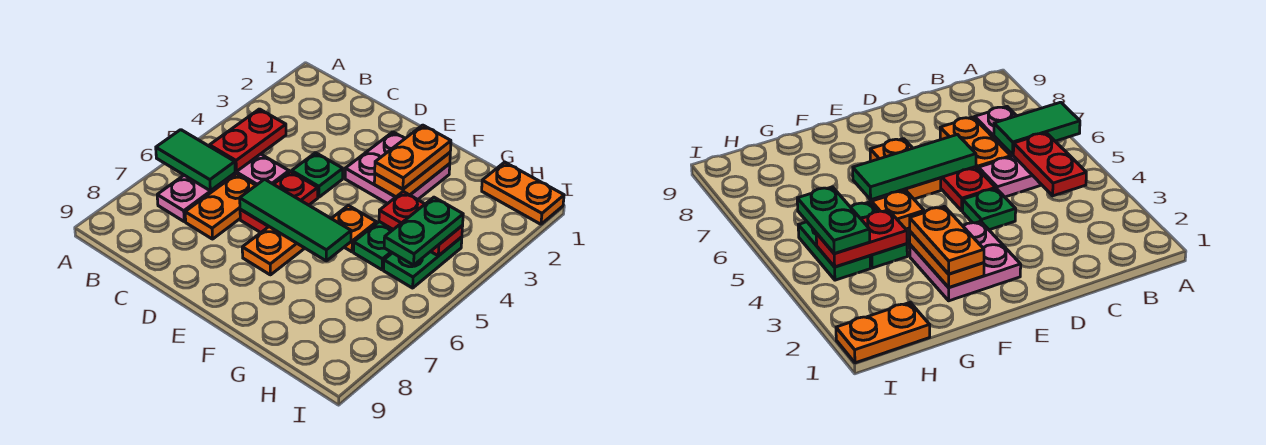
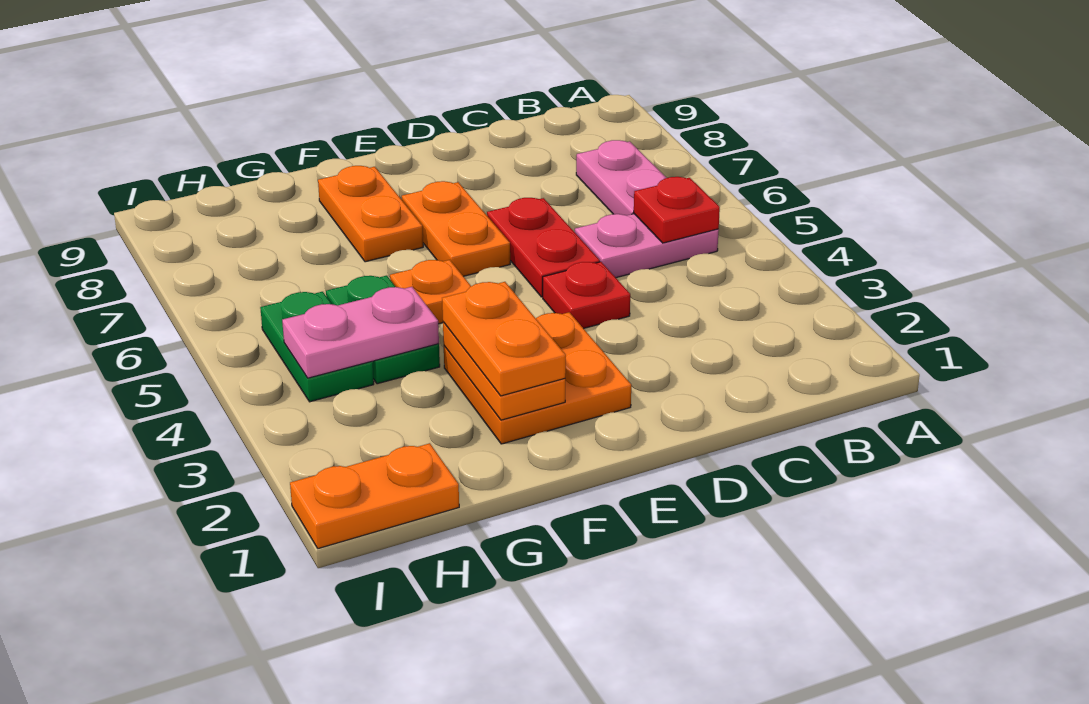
green 1x2 tile [156,130,235,191] -> none
red 1x2 plate [210,109,286,171] -> red 1x1 plate [634,177,720,243]
orange 1x2 plate [185,174,256,239] -> orange 1x2 plate moved to [318,166,423,262]
green 1x1 plate [292,153,343,197] -> red 1x1 plate [543,262,630,329]
green 1x3 tile [240,179,351,261] -> none
pink 2x2 plate [345,132,450,204] -> orange 2x2 plate [444,312,631,444]
red 1x2 plate [379,192,463,256] -> pink 1x2 plate [282,287,439,378]
green 1x2 plate [384,197,463,265] -> none

